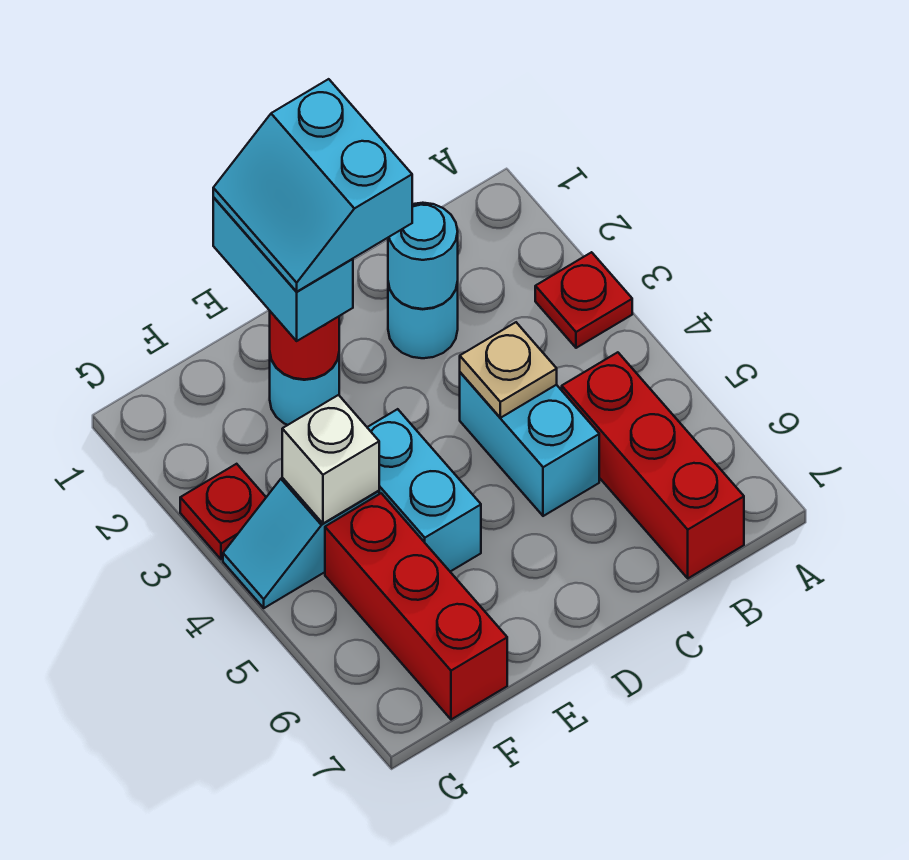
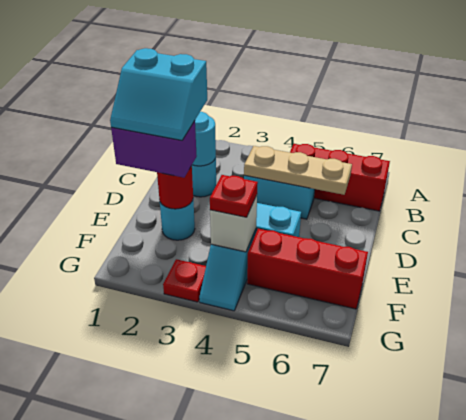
red 1x1 plate [535,252,632,348] -> red 1x1 plate moved to [210,175,258,217]
tan 1x1 plate [460,322,557,418] -> tan 1x3 plate [244,146,352,195]
cyan 1x2 brick [213,197,353,341] -> purple 1x2 brick [111,121,197,178]

